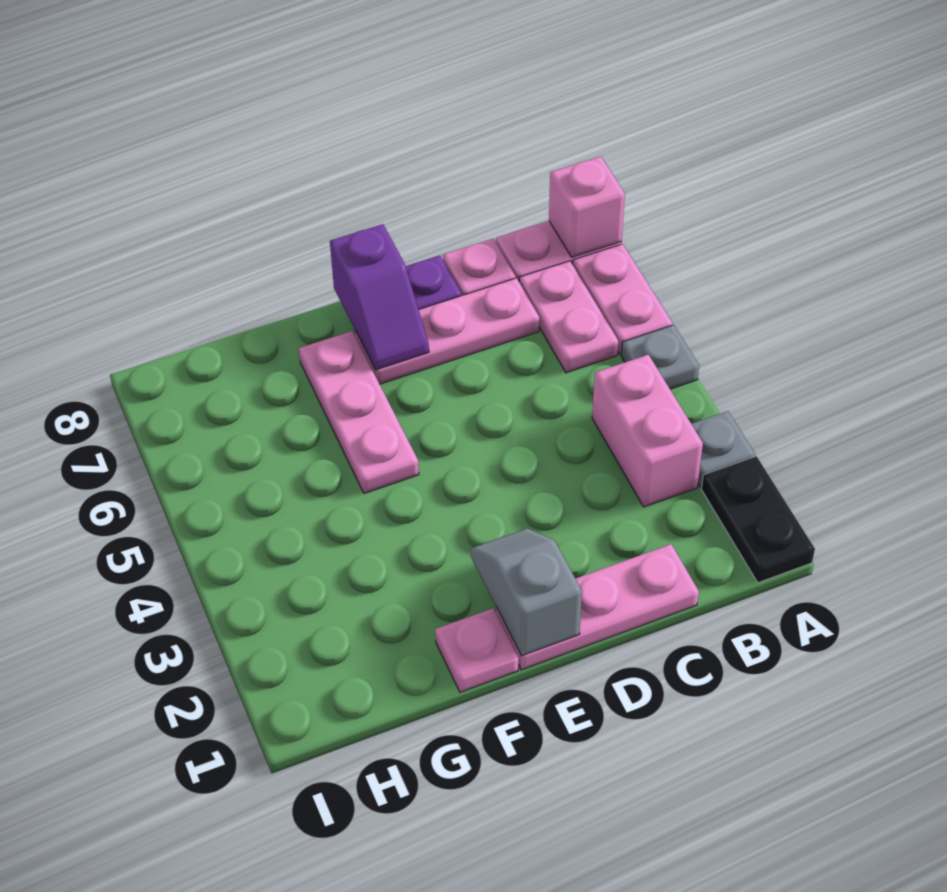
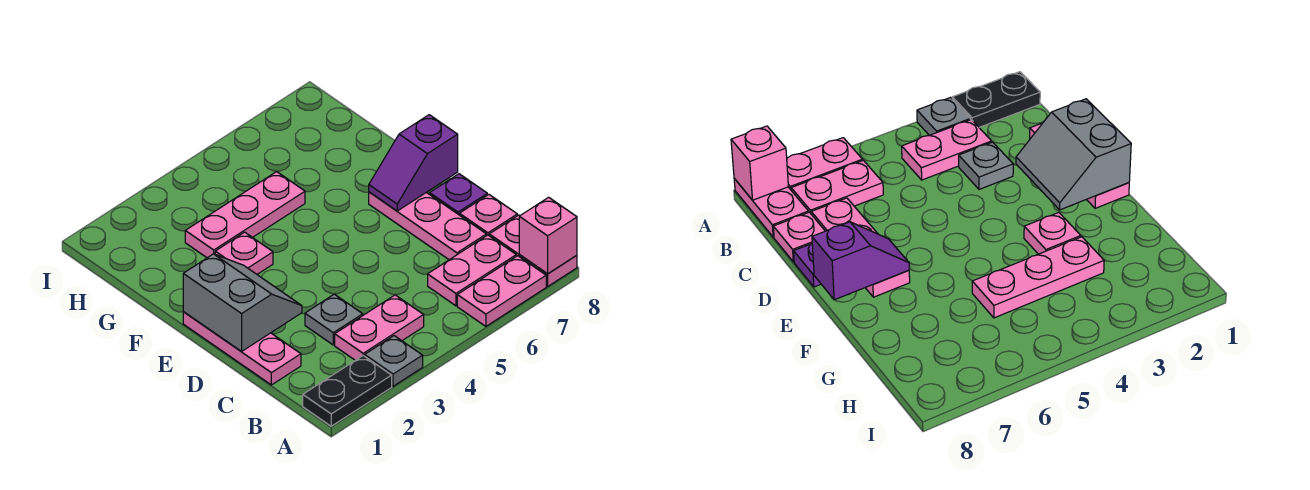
grey 1x1 plate [621,325,699,389] -> grey 1x1 plate moved to [305,294,363,345]
pink 1x2 brick [592,355,703,507] -> pink 1x2 plate [335,295,424,360]
grey 1x2 slope [471,528,582,656] -> grey 2x2 slope [183,254,302,352]
pink 1x1 plate [435,608,518,692] -> pink 1x1 plate moved to [215,232,273,274]
pink 1x3 plate [299,331,419,493] -> pink 1x3 plate moved to [185,172,305,258]

